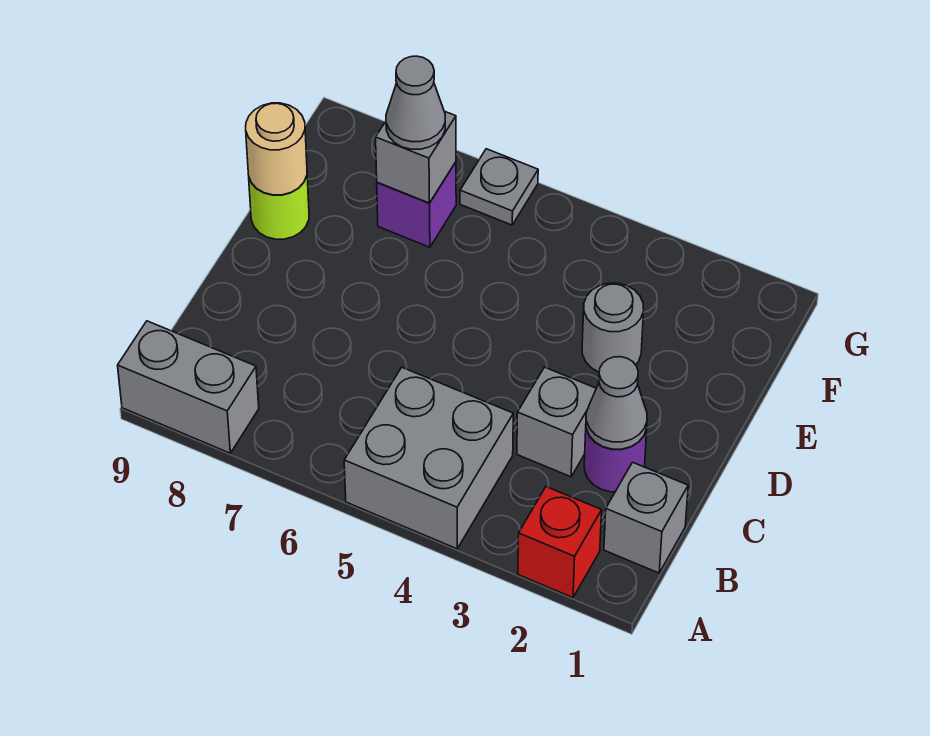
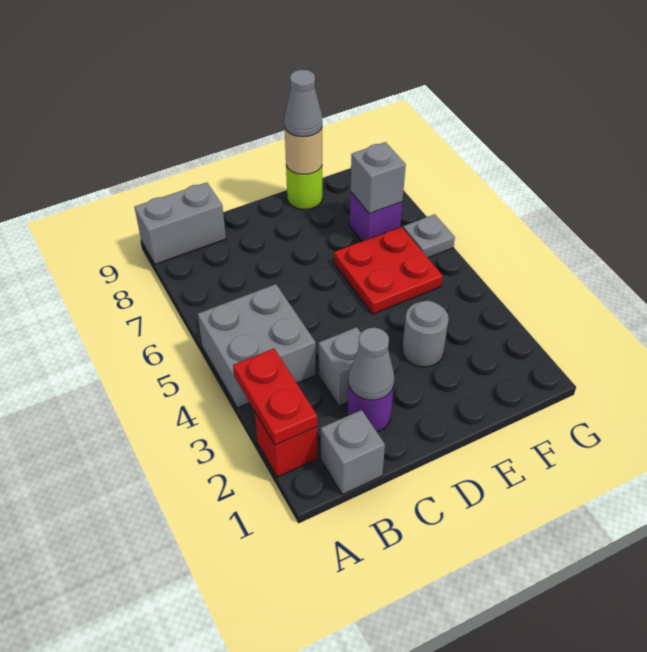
none -> red 1x2 plate [233,349,317,445]
grey 1x2 brick [118,321,259,453] -> grey 1x2 brick turned to [135,182,226,264]
none -> red 2x2 plate [334,227,443,314]
grey 1x1 cone [386,56,445,149] -> grey 1x1 cone moved to [284,70,322,137]

